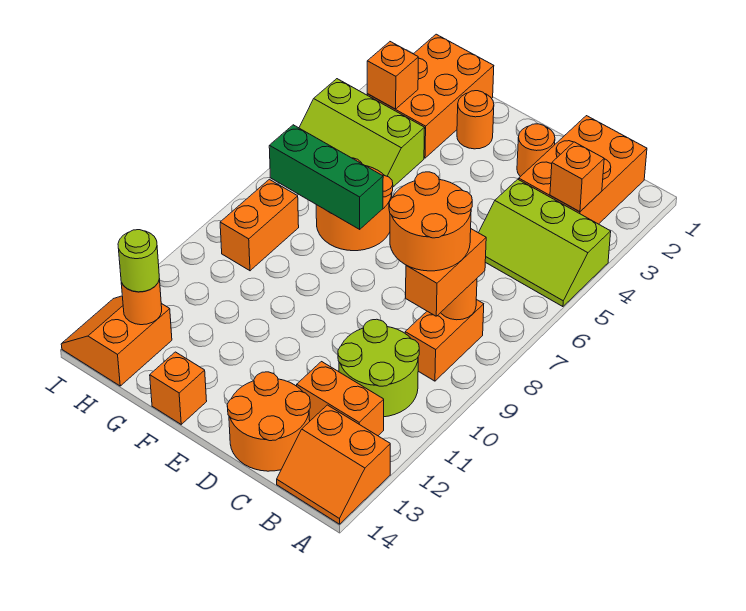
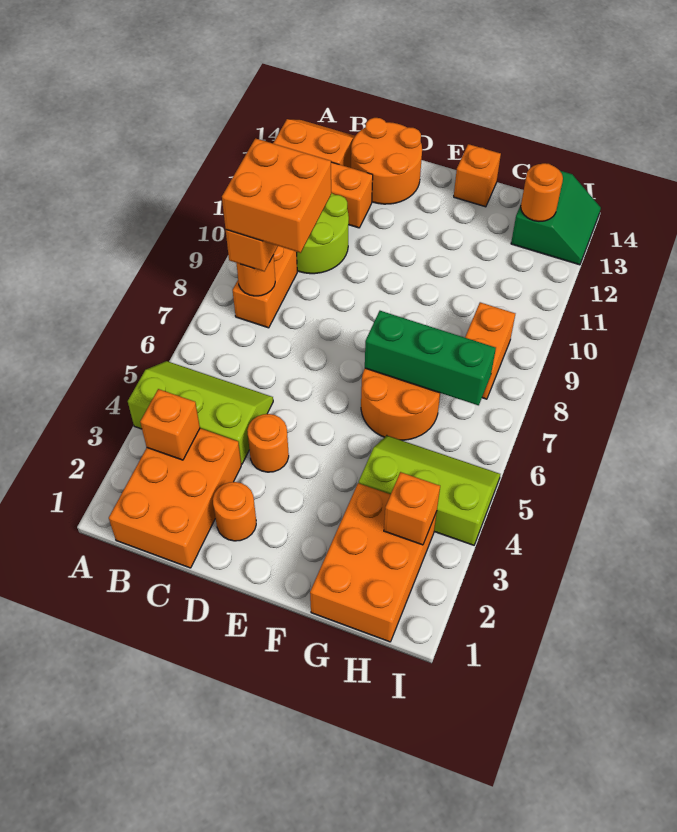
orange 2x2 round brick [389,172,472,271] -> orange 2x2 brick [222,138,331,253]
orange 1x1 round brick [457,91,494,149] -> orange 1x1 round brick moved to [247,414,289,472]
orange 2x2 slope [61,296,172,386] -> green 2x2 slope [511,171,601,265]
lime 1x1 round brick [118,230,159,292] -> none

